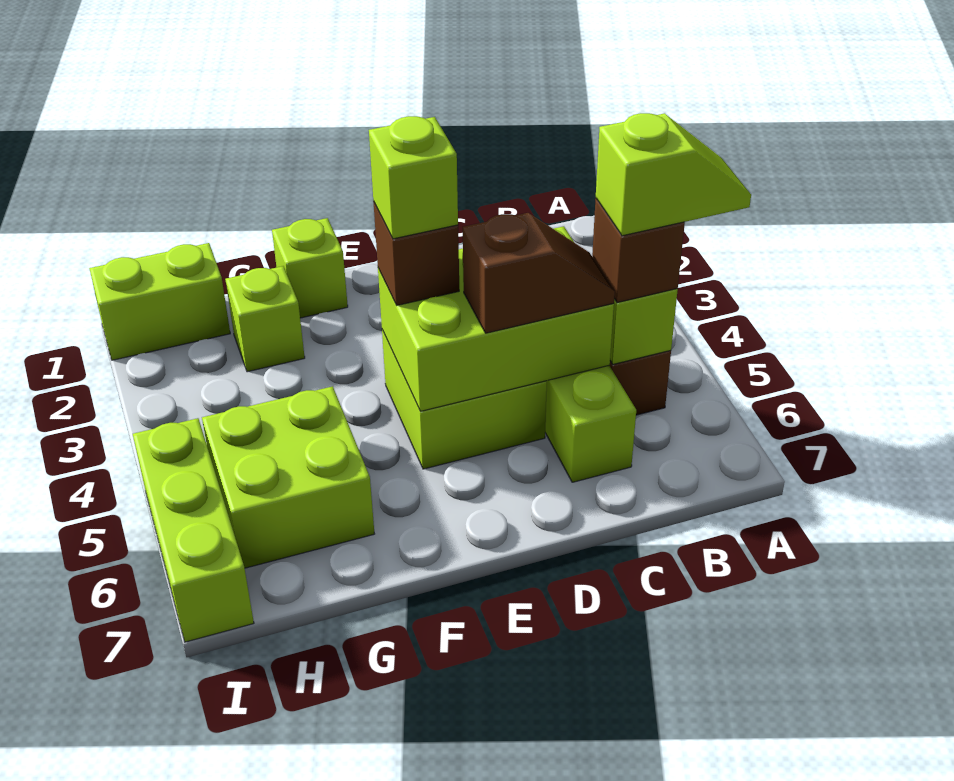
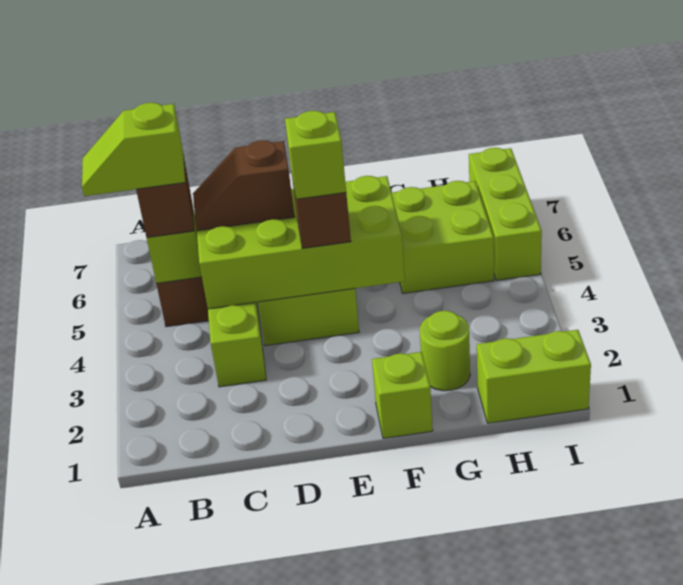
lime 2x3 brick [378,226,614,411] -> lime 2x4 brick [197,176,405,309]
lime 1x1 brick [225,266,305,372] -> lime 1x1 round brick [420,311,470,391]

